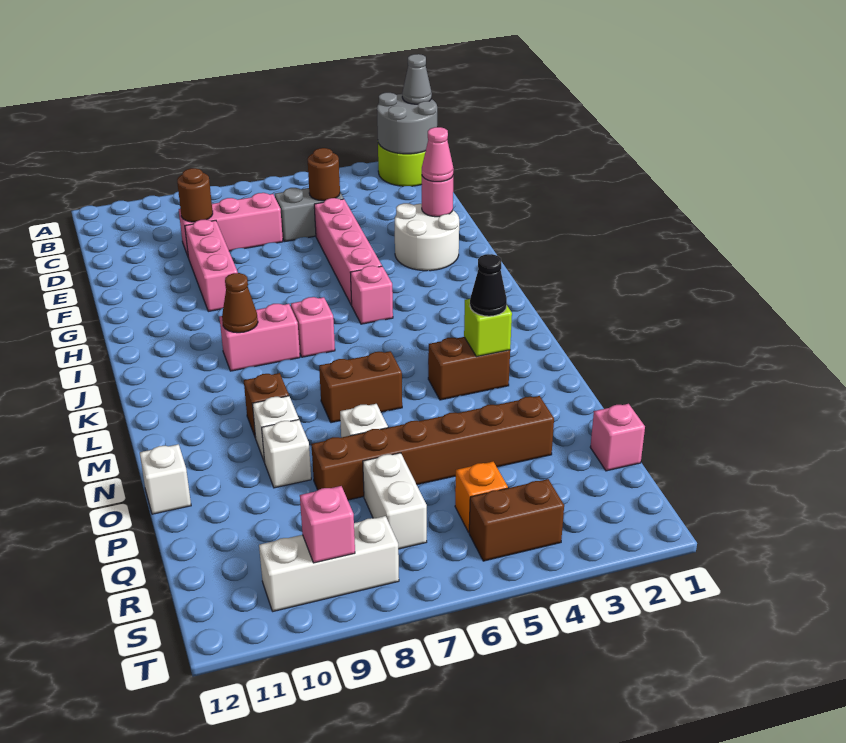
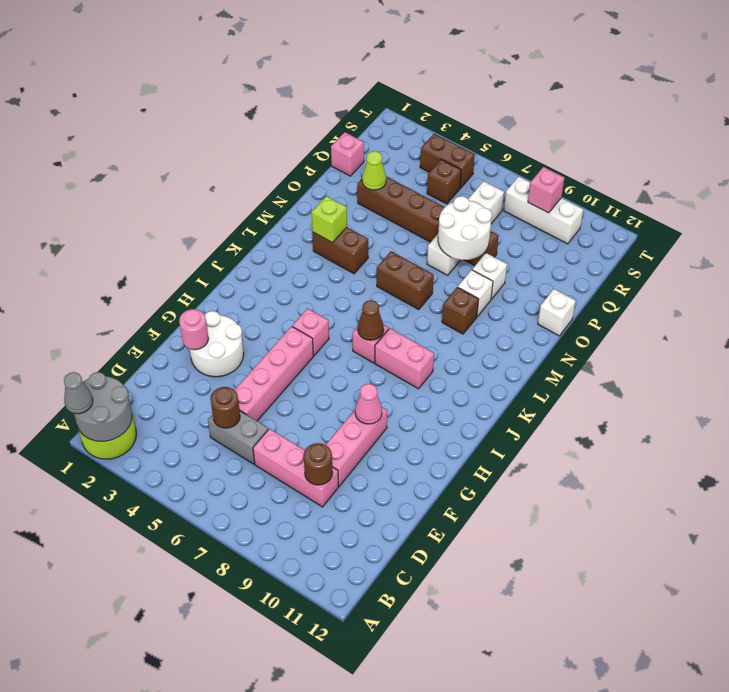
pink 1x1 cone [422,127,454,182] -> pink 1x1 cone moved to [355,384,382,424]
brown 1x1 cone [222,273,258,333] -> brown 1x1 cone moved to [358,300,384,340]
black 1x1 cone [470,254,507,316] -> none
none -> white 2x2 round brick [438,196,492,260]
none -> lime 1x1 cone [362,151,386,190]
orange 1x1 brick [455,462,508,532] -> brown 1x1 brick [427,159,461,204]

